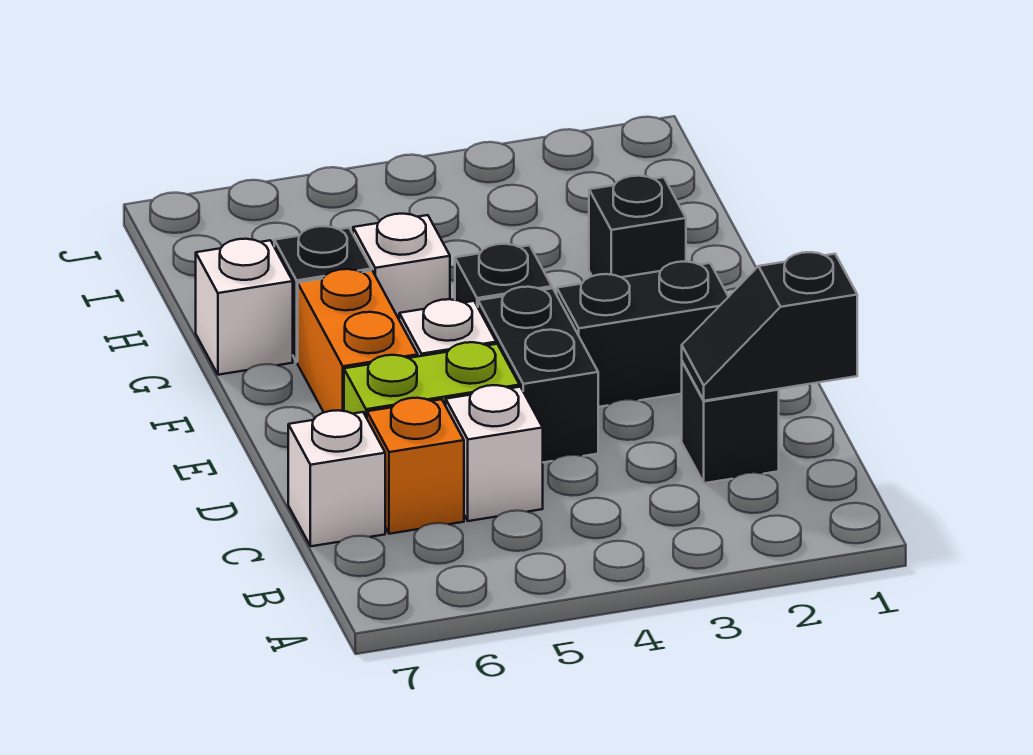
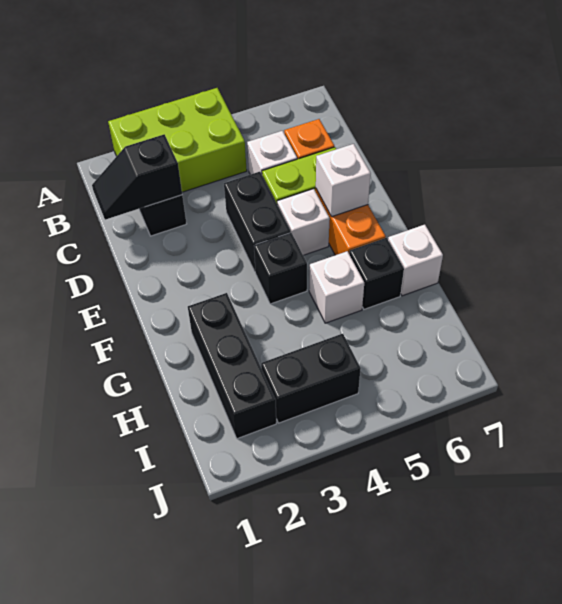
none -> lime 2x3 brick [108,88,247,192]
black 1x2 slope [682,252,857,401] -> black 1x2 slope turned to [92,134,182,220]
white 1x1 brick [288,410,385,546] -> white 1x1 brick moved to [316,144,371,217]
black 1x2 brick [557,261,728,407] -> black 1x2 brick moved to [261,334,361,423]
black 1x1 brick [589,176,686,277] -> black 1x3 brick [188,293,276,439]

